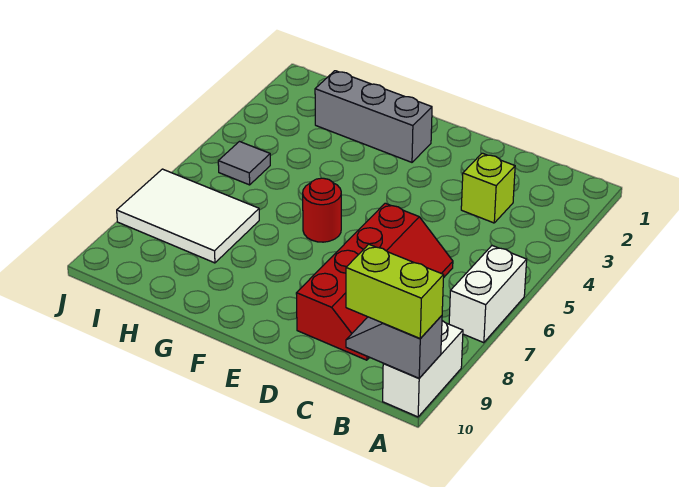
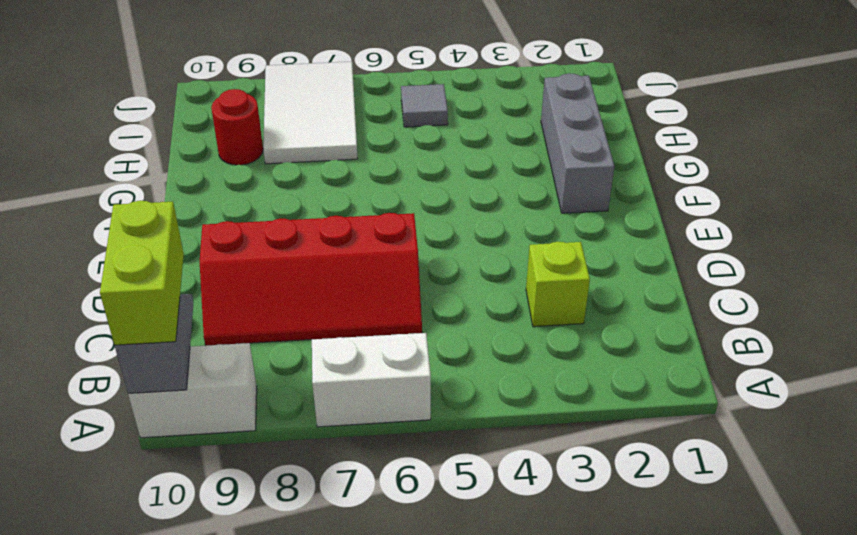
red 1x1 round brick [303,178,341,242] -> red 1x1 round brick moved to [211,89,263,165]

